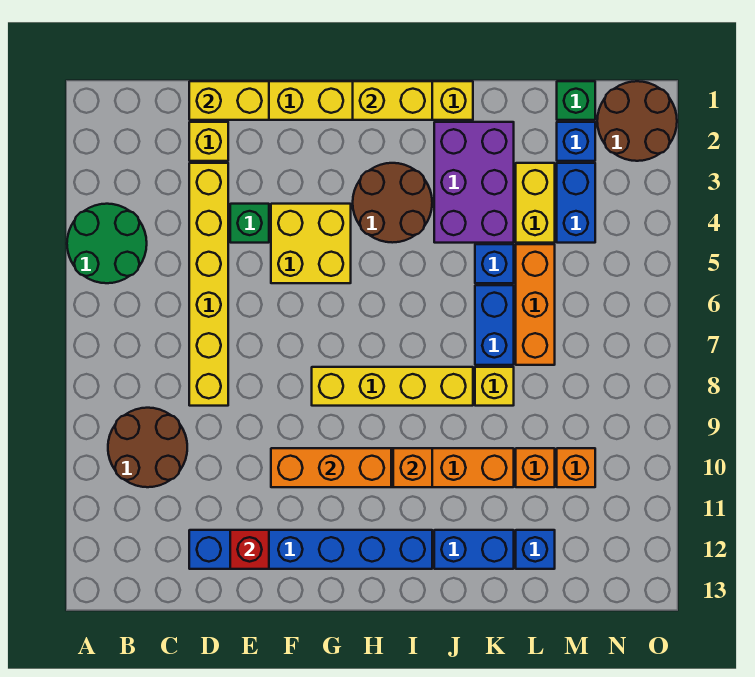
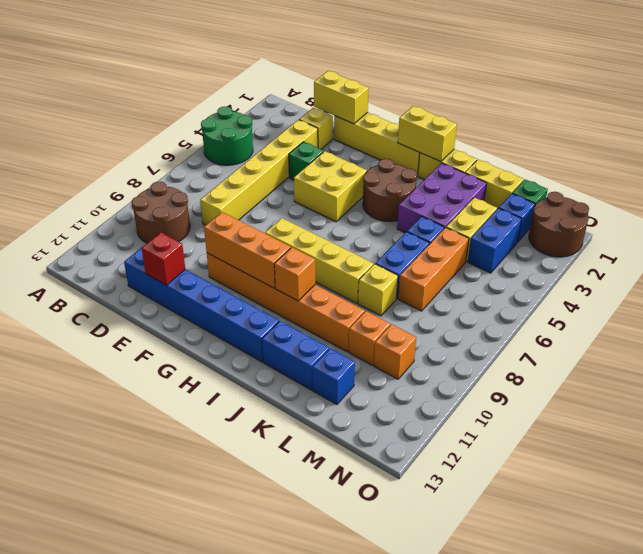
none -> yellow 1x2 brick [465,160,524,209]

